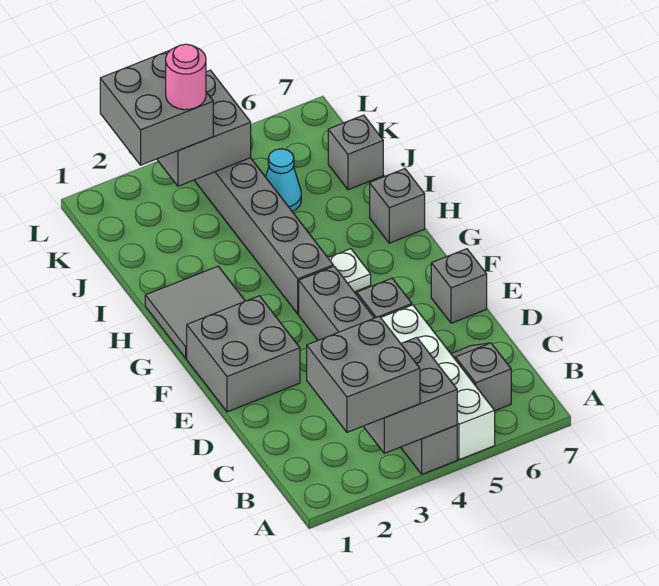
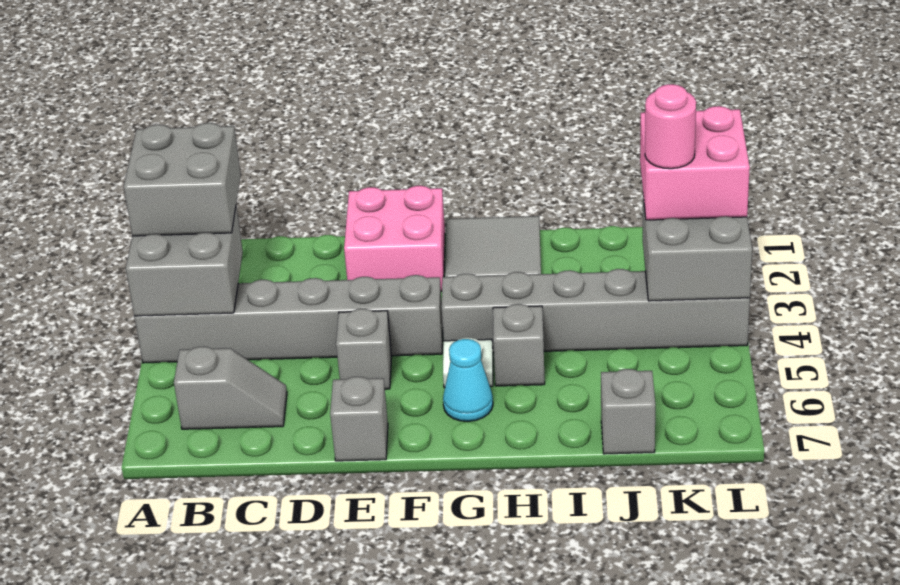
white 1x4 brick [381,305,495,460] -> none
grey 2x2 brick [187,296,300,412] -> pink 2x2 brick [344,186,445,291]
grey 1x1 brick [370,169,425,243] -> grey 1x1 brick moved to [493,304,545,386]
cyan 1x1 cone [266,149,301,212] -> cyan 1x1 cone moved to [443,339,493,422]
grey 2x2 brick [100,50,213,165] -> pink 2x2 brick [640,106,750,220]

